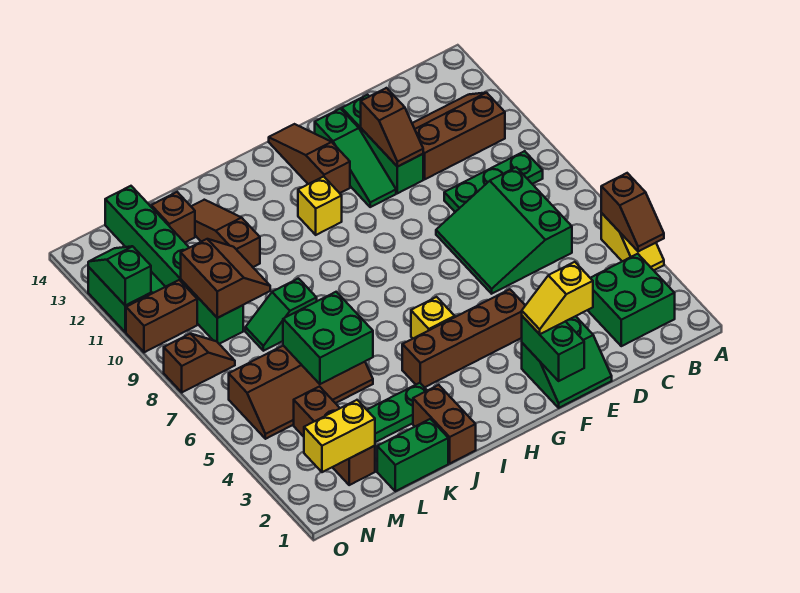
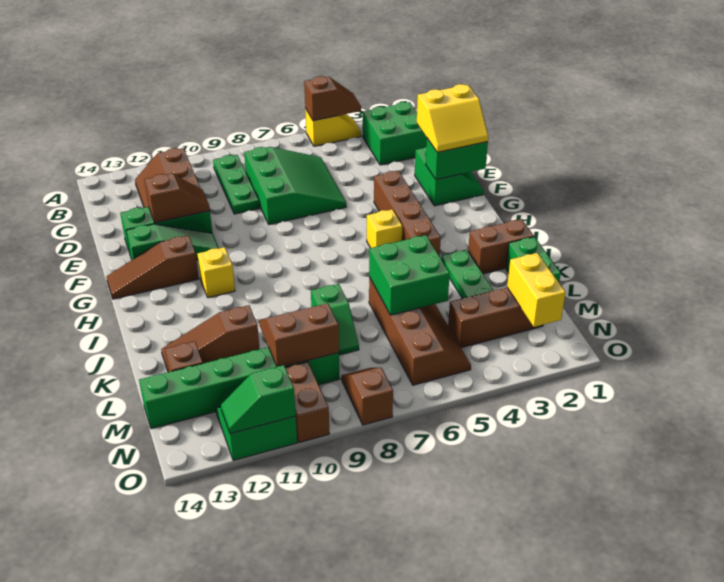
green 3x3 slope [436,167,572,294] -> green 3x3 slope turned to [244,147,346,225]
yellow 1x2 slope [522,262,593,334] -> yellow 2x2 slope [417,84,488,152]

